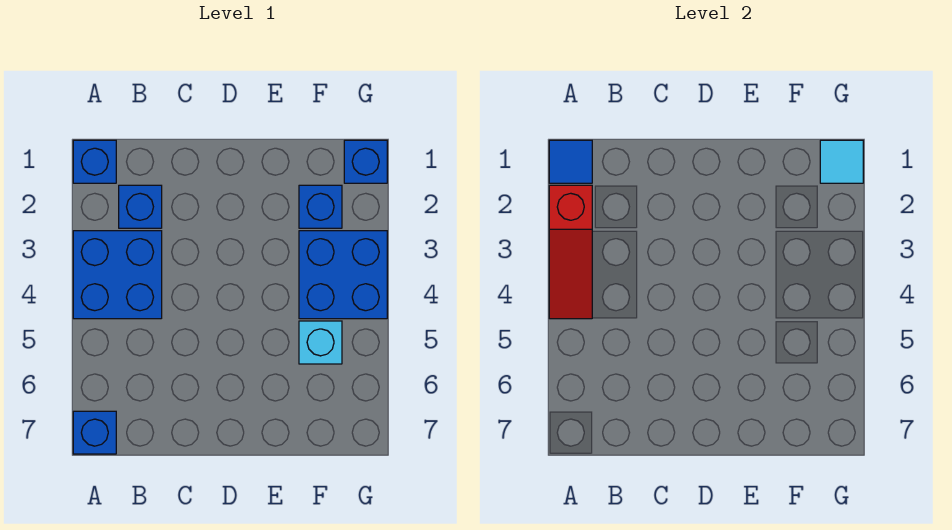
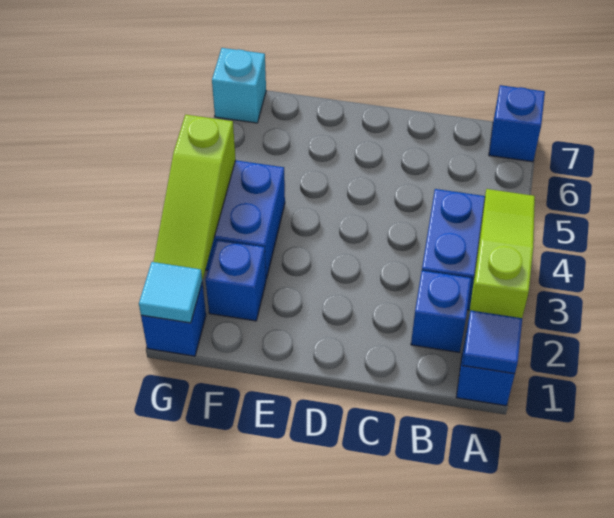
red 1x3 slope [549,185,592,319] -> lime 1x3 slope [469,189,535,318]
cyan 1x1 brick [299,321,342,364] -> cyan 1x1 brick moved to [212,48,266,123]
none -> lime 1x3 slope [154,115,236,279]

